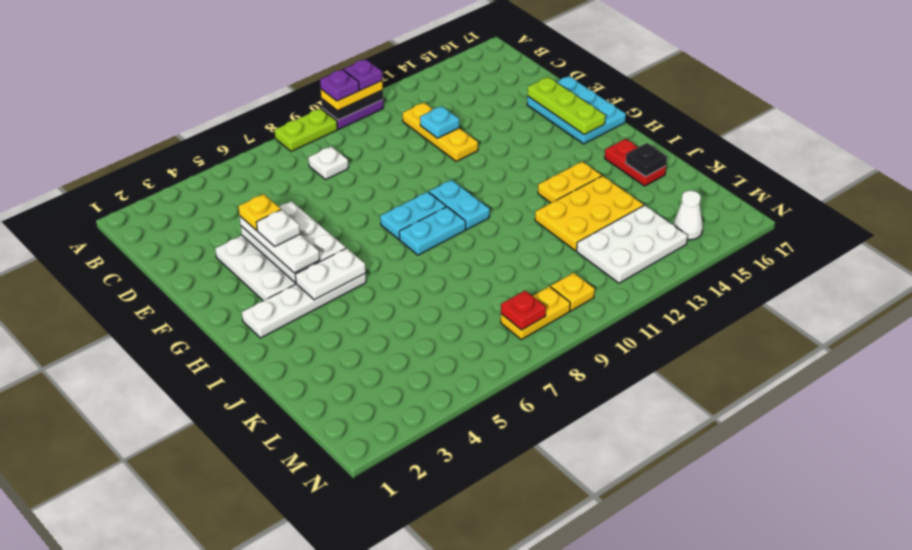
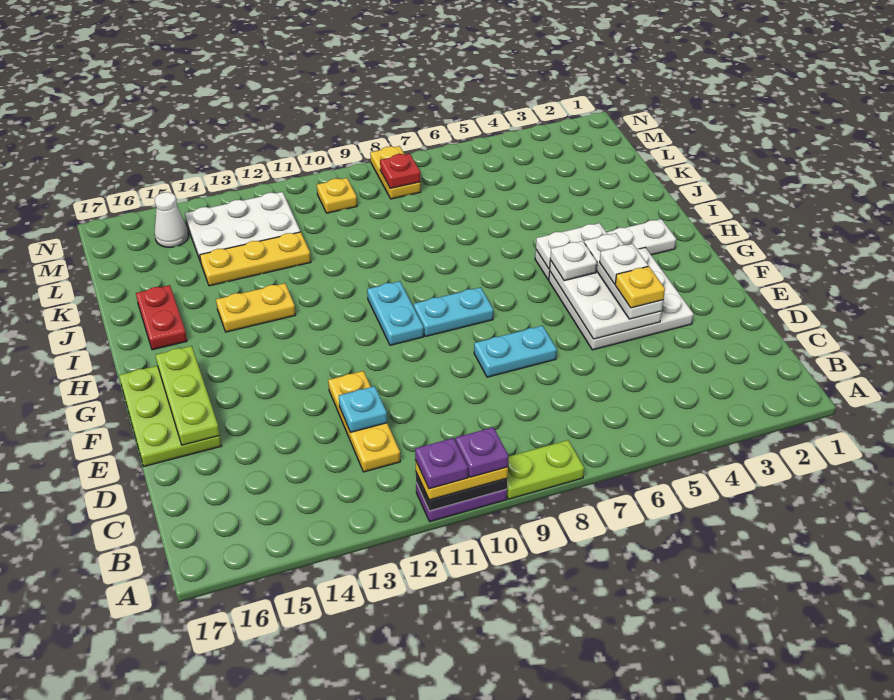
white 1x1 plate [308,146,348,180] -> white 1x1 plate moved to [550,241,597,281]
cyan 2x3 plate [527,76,626,144] -> lime 2x3 plate [119,366,222,466]
cyan 1x2 plate [399,207,466,255] -> cyan 1x2 plate moved to [474,326,557,377]
yellow 2x3 plate [535,176,644,251] -> yellow 1x3 plate [200,232,311,286]
black 1x1 plate [626,143,667,177] -> none
yellow 1x2 plate [501,286,570,340] -> yellow 1x2 plate turned to [370,146,421,199]

